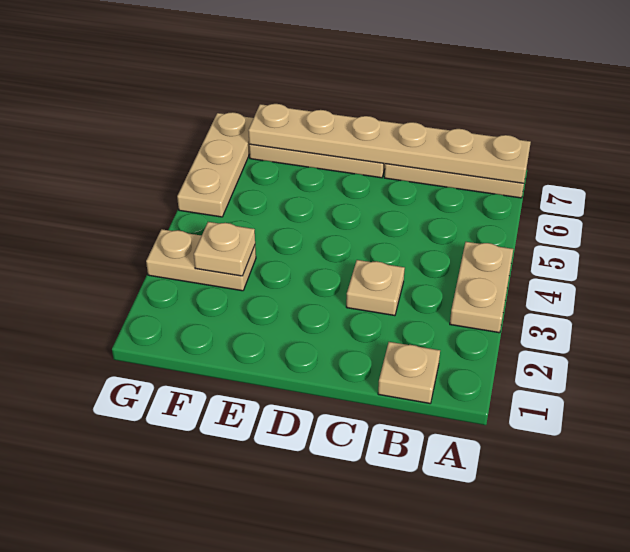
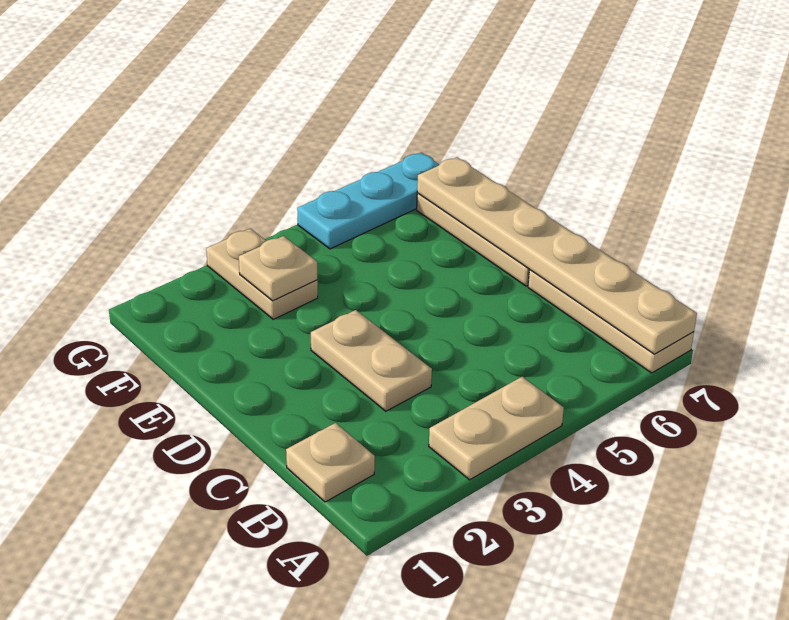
tan 1x1 plate [346,260,405,316] -> tan 1x2 plate [311,310,432,411]
tan 1x3 plate [177,112,253,217] -> cyan 1x3 plate [297,153,439,249]

